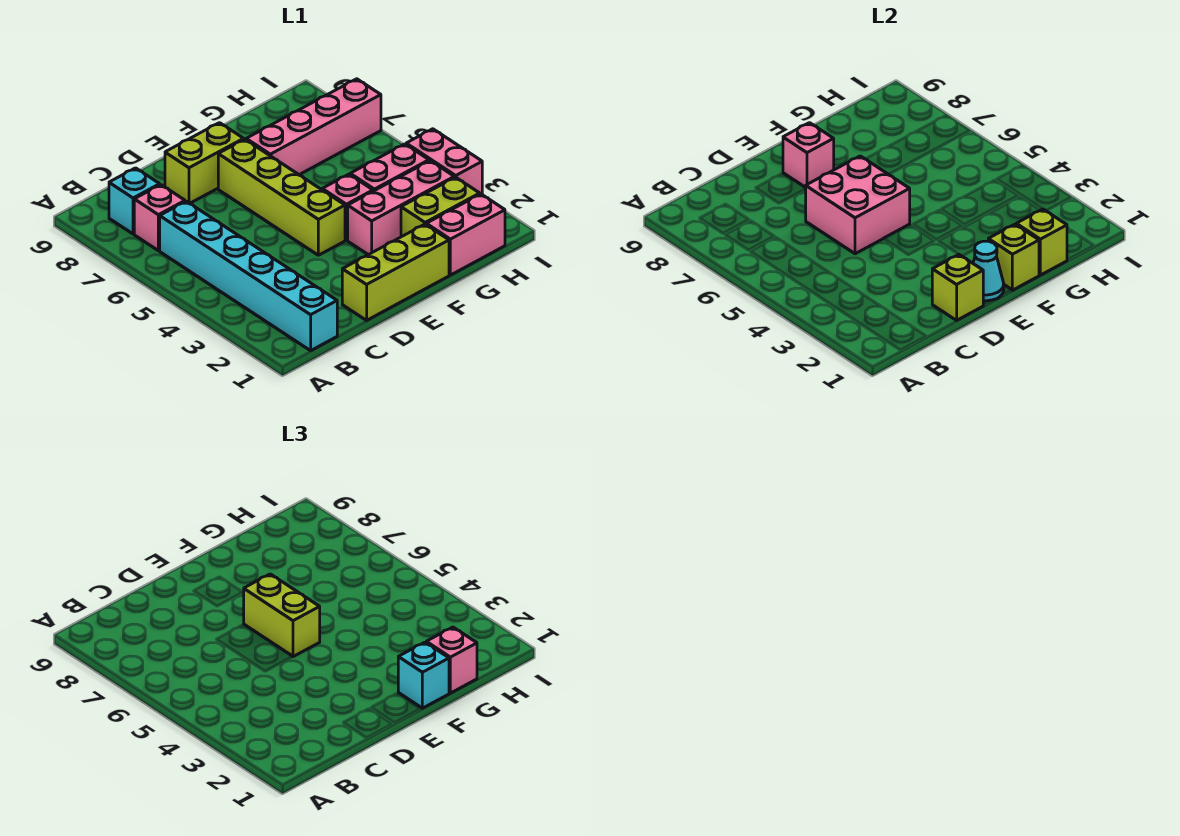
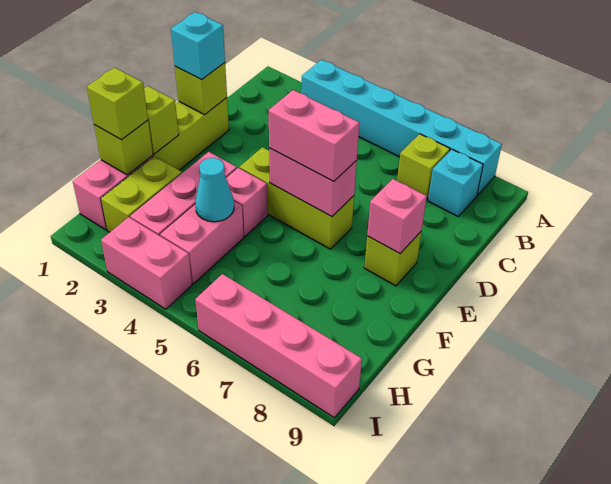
cyan 1x6 brick [160,201,337,351] -> cyan 1x6 brick moved to [301,60,502,195]
pink 1x1 brick [134,185,185,251] -> lime 1x1 brick [397,134,450,200]
pink 2x2 brick [806,156,910,254] -> pink 1x2 brick [269,148,357,217]
lime 1x2 brick [165,123,244,203] -> lime 1x1 brick [364,231,422,286]
cyan 1x1 cone [973,241,1004,301] -> cyan 1x1 cone moved to [195,158,234,222]
lime 1x4 brick [218,139,345,255] -> lime 1x3 brick [239,147,354,249]
lime 1x2 brick [244,574,320,657] -> pink 1x2 brick [269,90,359,182]
cyan 1x1 brick [398,642,449,708] -> cyan 1x1 brick moved to [171,12,225,80]
pink 1x4 brick [246,79,381,175] -> pink 1x4 brick turned to [195,274,362,418]
pink 1x1 brick [426,627,477,693] -> lime 1x1 brick [87,67,148,140]

